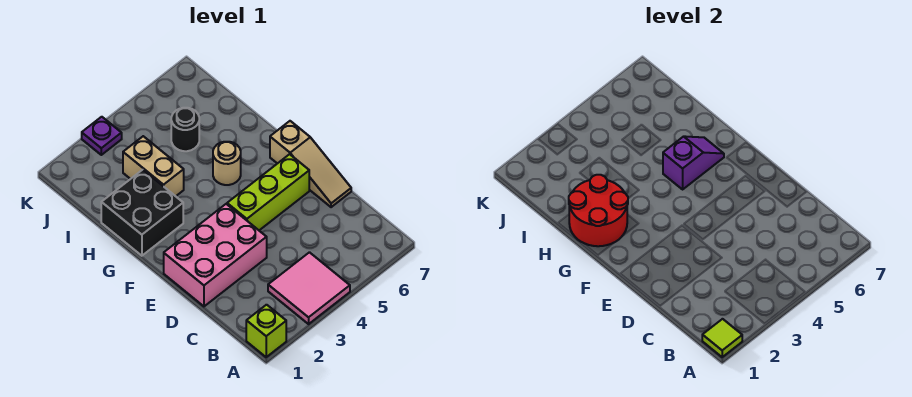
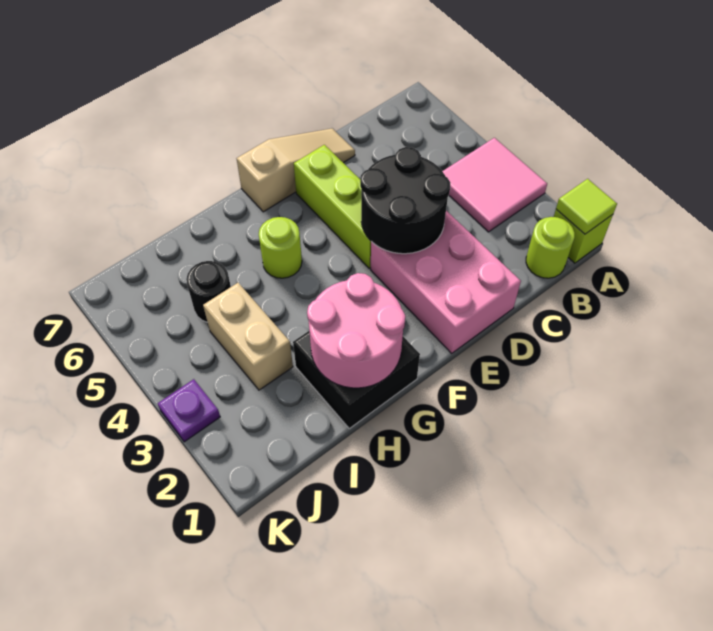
none -> lime 1x1 round brick [526,217,575,278]
none -> black 2x2 round brick [360,147,450,254]
red 2x2 round brick [569,175,628,246] -> pink 2x2 round brick [307,273,405,388]
tan 1x1 round brick [213,142,241,185] -> lime 1x1 round brick [259,217,302,278]
purple 1x2 slope [663,136,724,189] -> none
tan 1x2 brick [123,136,184,196] -> tan 1x2 brick turned to [203,283,293,390]

